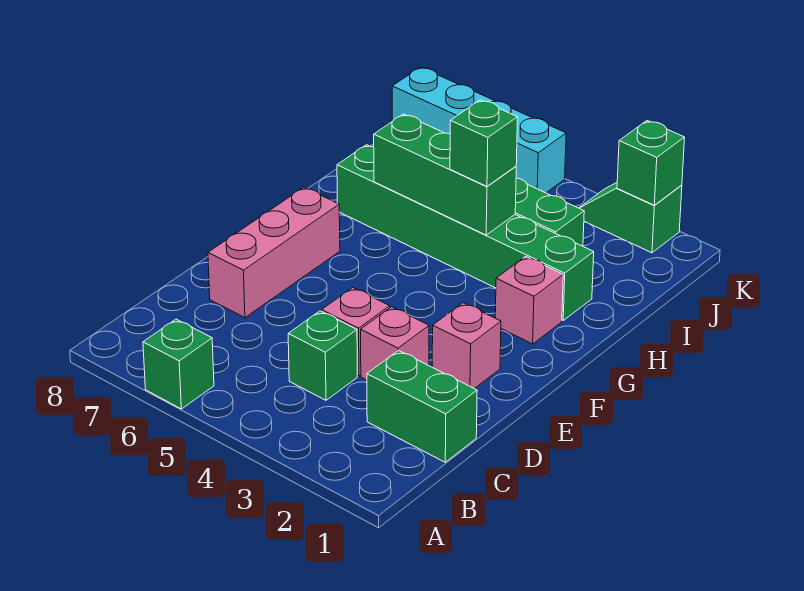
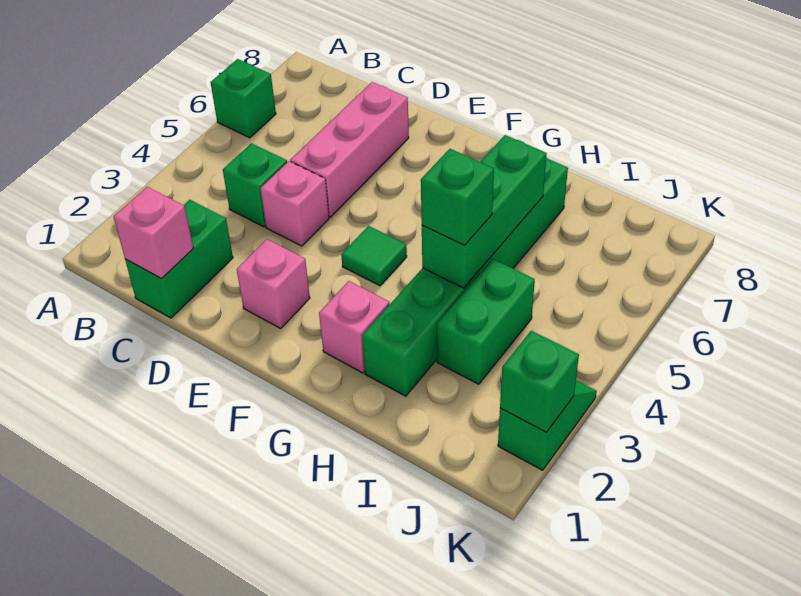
pink 1x1 brick [361,307,429,380] -> pink 1x1 brick moved to [114,187,193,278]
pink 1x3 brick [208,187,340,318] -> pink 1x3 brick turned to [290,82,409,217]
none -> green 1x1 tile [341,226,407,286]
cyan 1x4 brick [392,67,566,193] -> none

